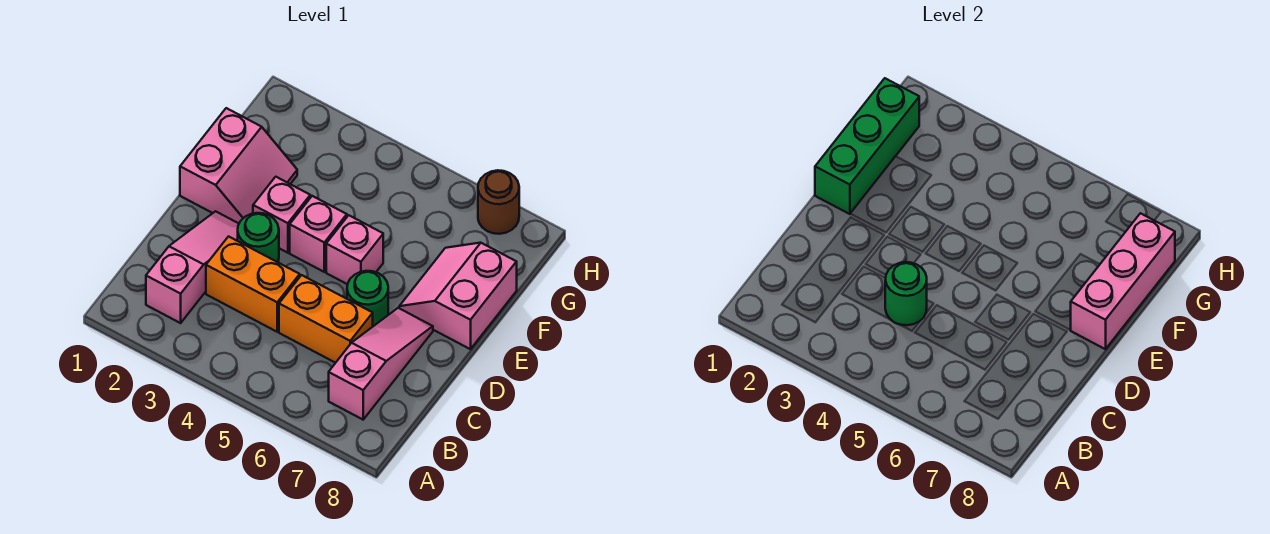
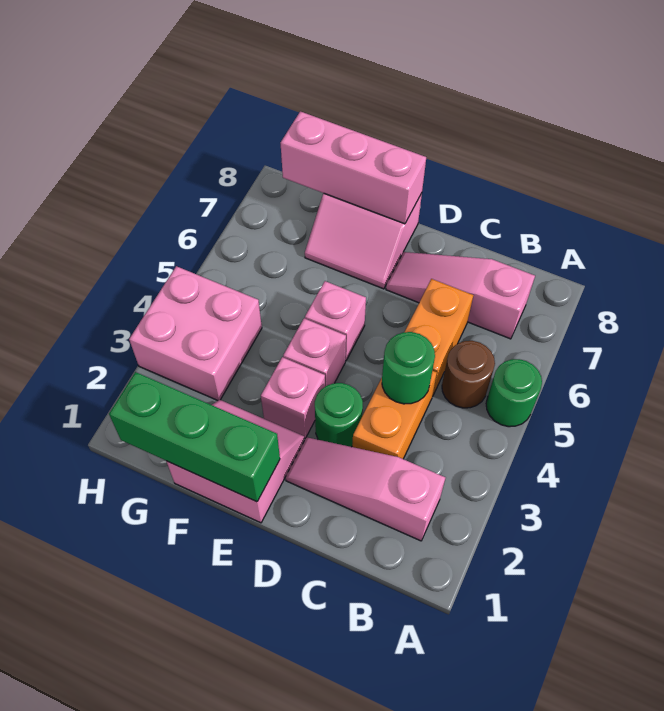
green 1x1 round brick [347,271,388,326] -> green 1x1 round brick moved to [486,359,542,427]
none -> pink 2x2 brick [129,266,262,400]
brown 1x1 round brick [478,170,519,234] -> brown 1x1 round brick moved to [442,341,495,408]

